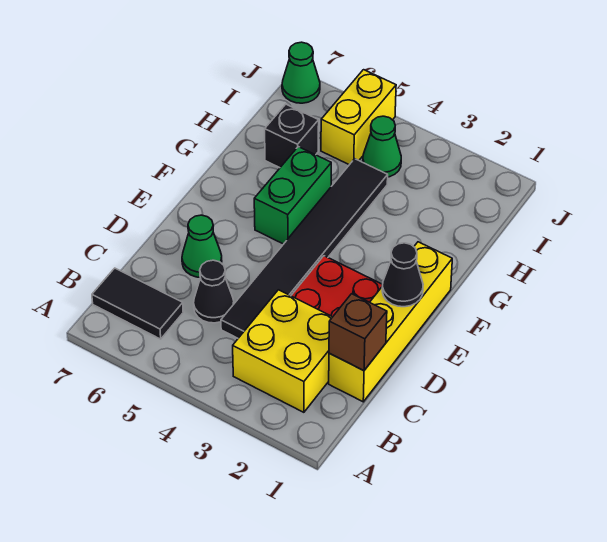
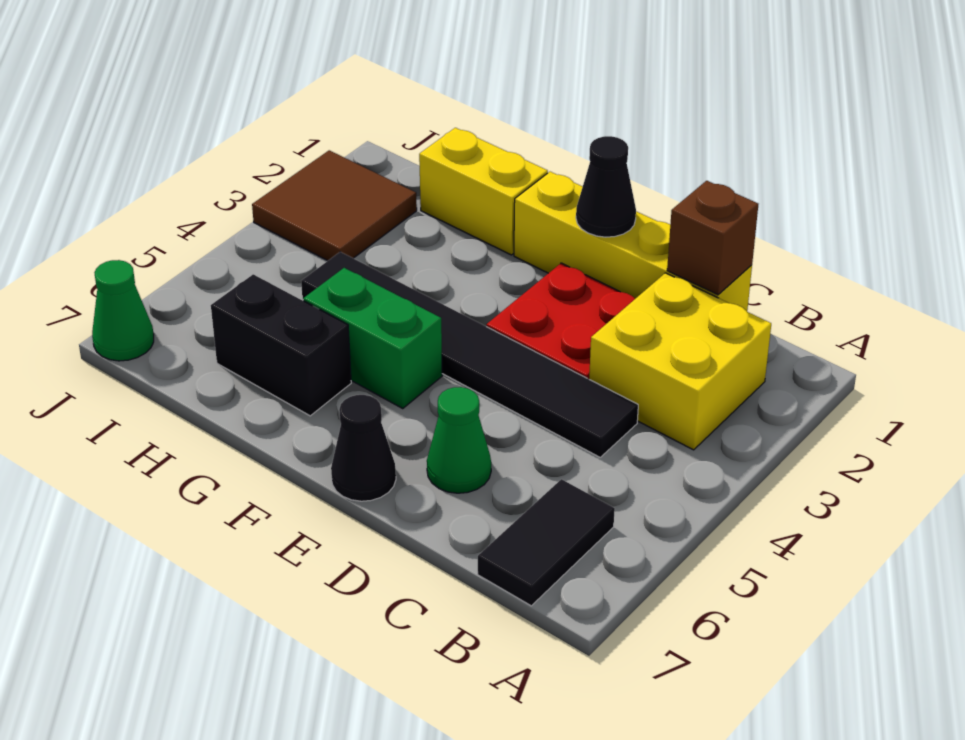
black 1x1 cone [194,260,234,323] -> black 1x1 cone moved to [331,395,396,501]
black 1x1 brick [265,104,319,168] -> black 1x2 brick [211,274,351,416]
none -> brown 2x2 tile [252,150,417,261]
green 1x1 cone [363,116,401,177] -> none
yellow 1x2 brick [321,70,396,165] -> yellow 1x2 brick moved to [419,128,548,255]

